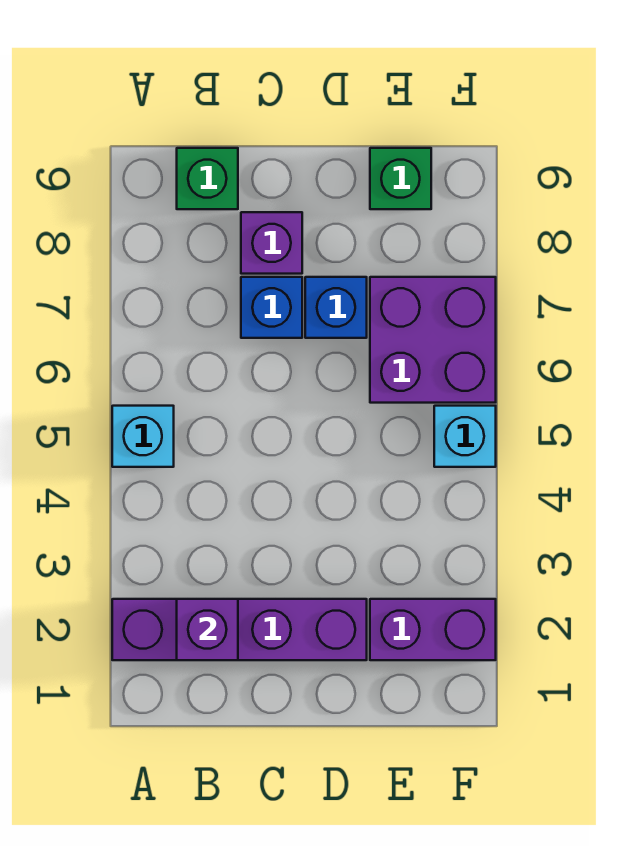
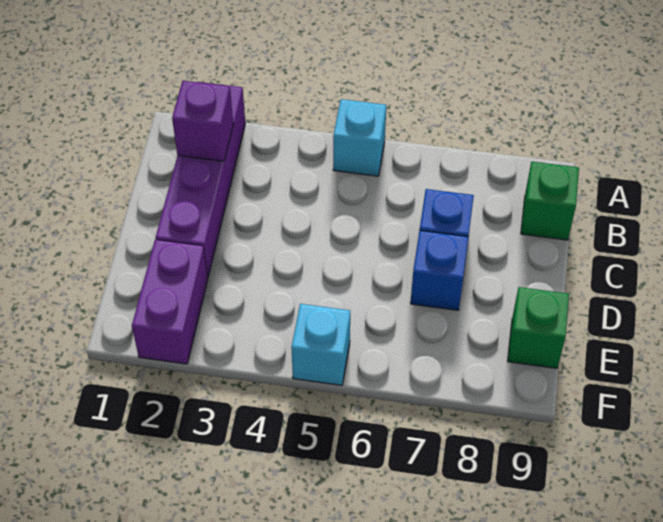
purple 1x1 brick [241,212,302,274] -> none
purple 2x2 brick [370,277,496,403] -> none

